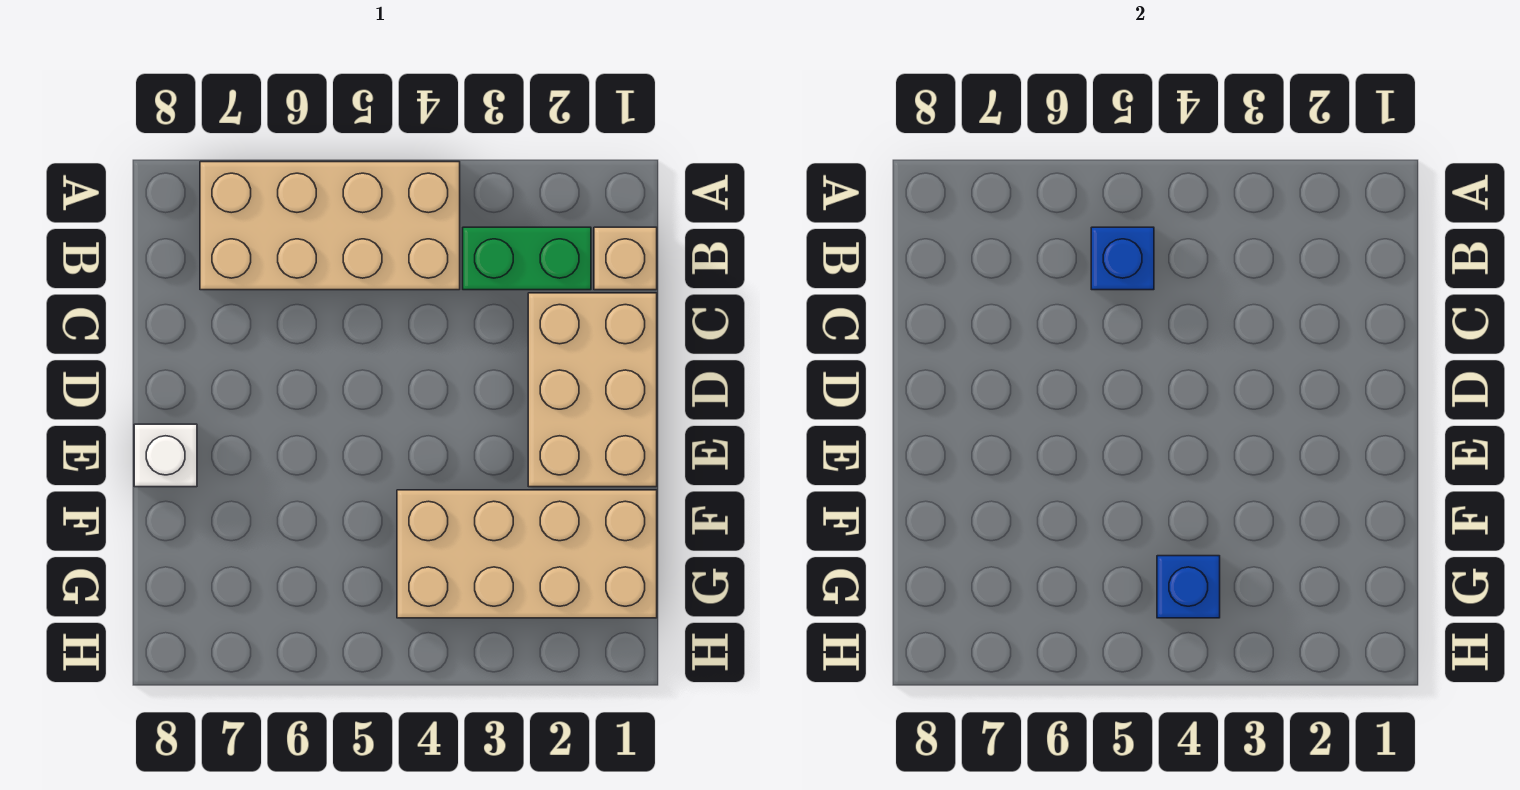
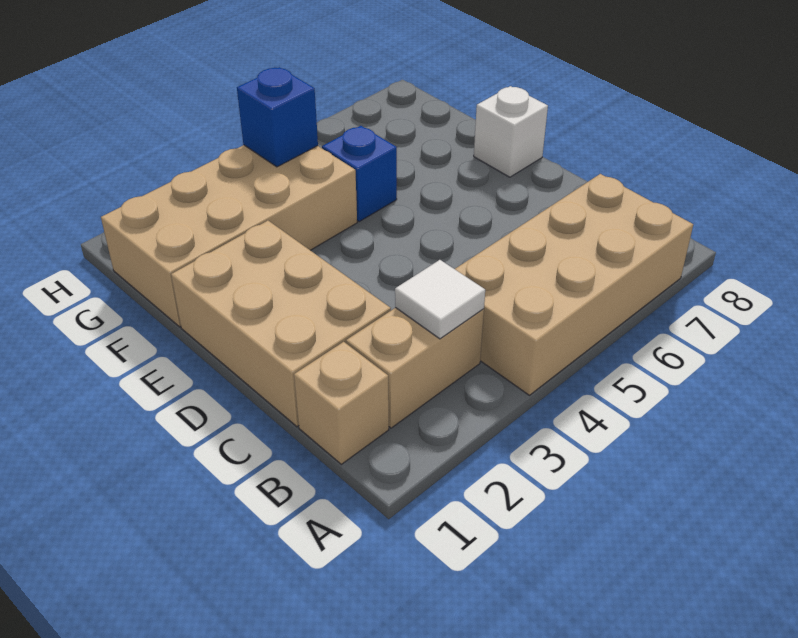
green 1x2 brick [463,227,591,290] -> tan 1x2 brick [346,308,484,428]
none -> white 1x1 tile [395,260,485,339]
blue 1x1 brick [1091,227,1154,290] -> blue 1x1 brick moved to [322,126,397,222]

